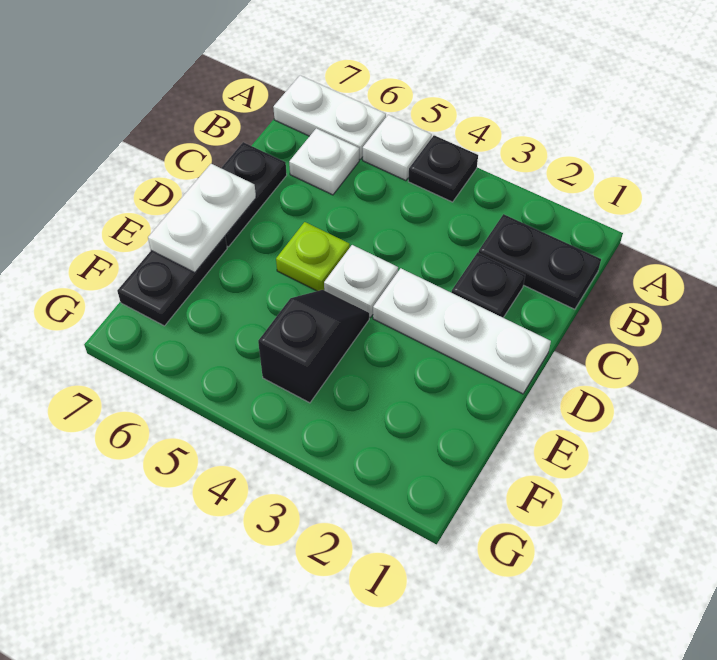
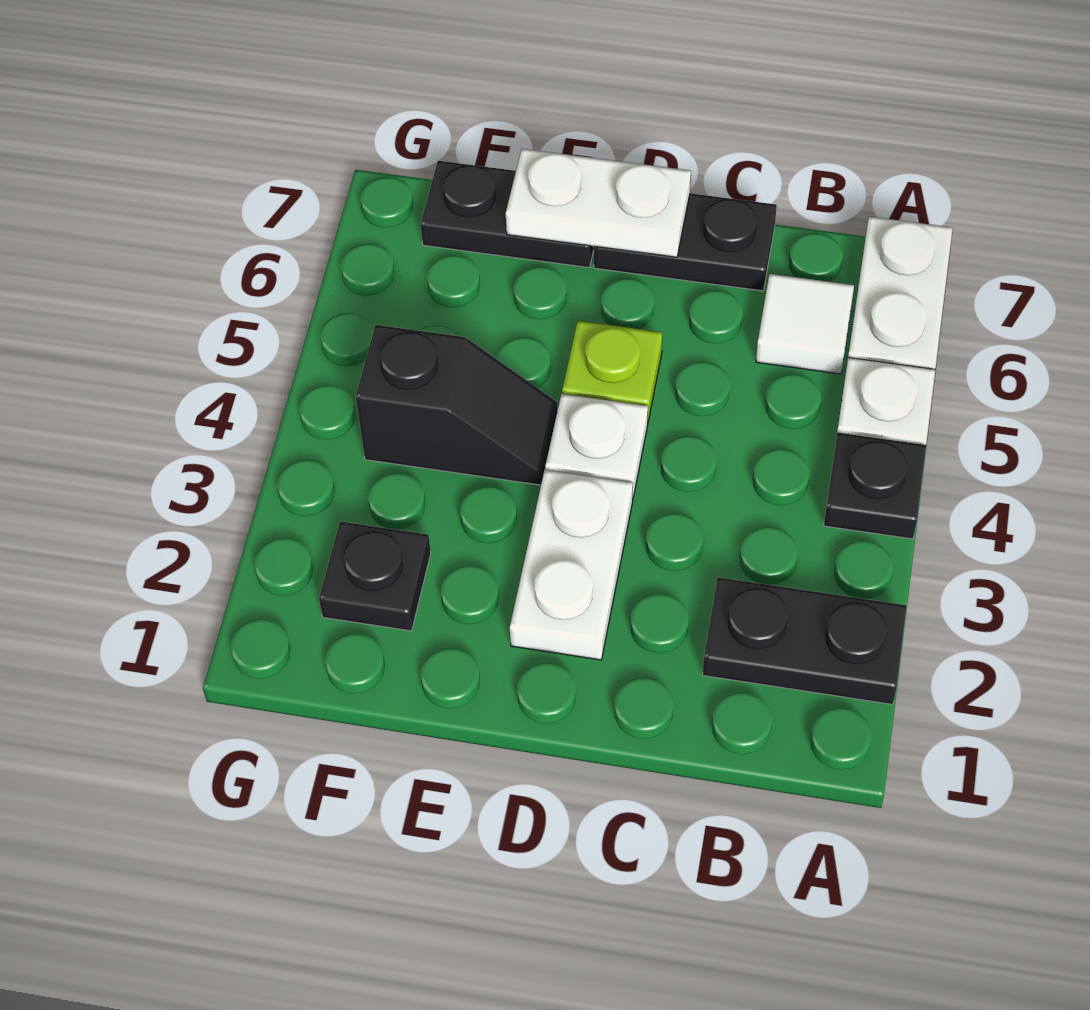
black 1x2 plate [478,214,601,309] -> black 1x2 plate turned to [703,577,907,704]
white 1x1 plate [289,128,359,195] -> white 1x1 tile [756,274,854,374]
black 1x1 plate [451,253,525,318] -> black 1x1 plate moved to [319,522,431,631]
white 1x3 plate [373,268,551,394] -> white 1x2 plate [510,470,633,660]

